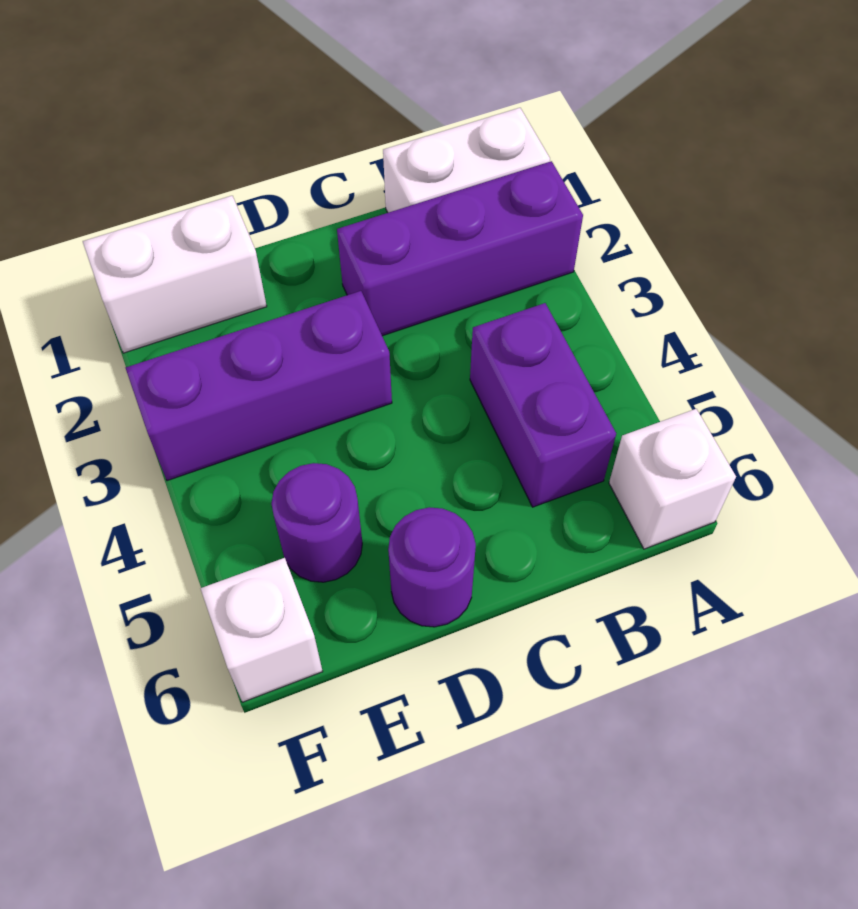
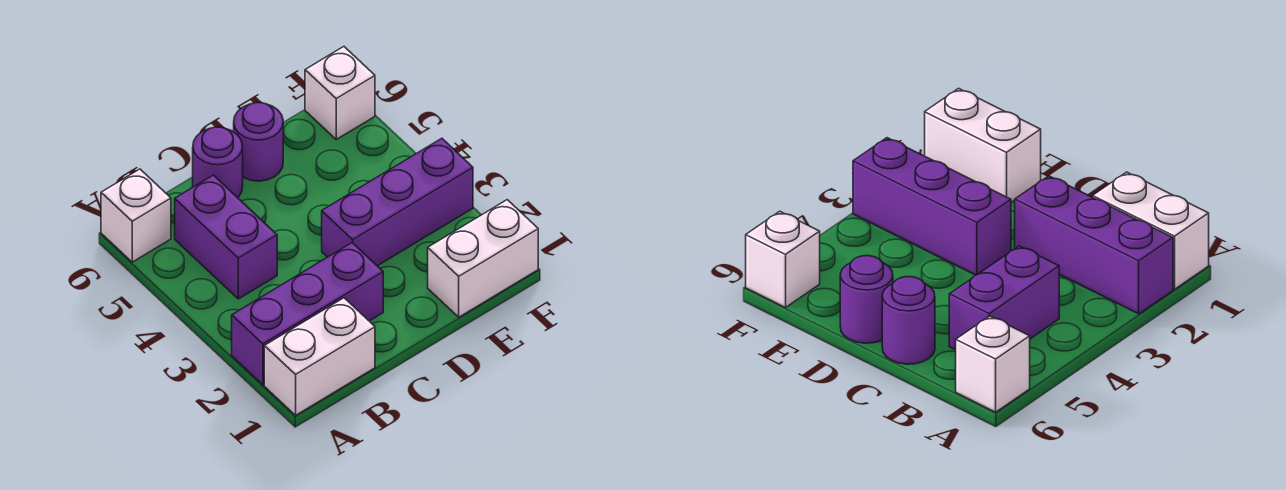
purple 1x1 round brick [271,463,362,582] -> purple 1x1 round brick moved to [193,127,243,198]

